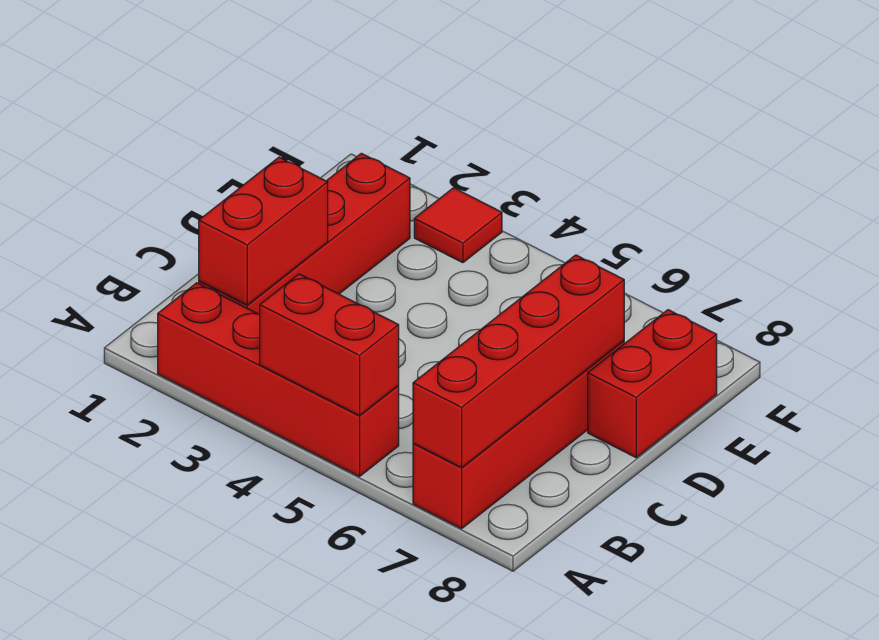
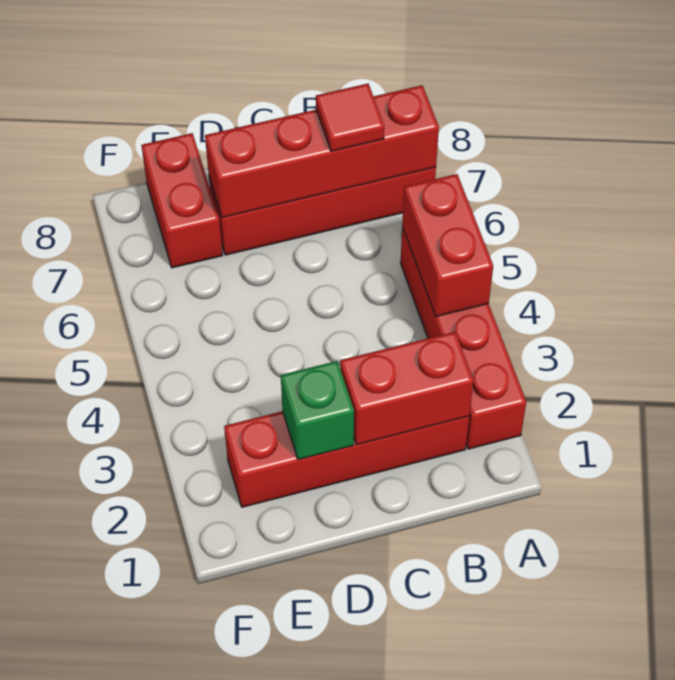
none -> green 1x1 brick [281,361,354,460]
red 1x2 brick [588,310,717,457] -> red 1x2 brick turned to [141,133,223,268]
red 1x1 tile [414,188,502,263] -> red 1x1 tile moved to [316,84,384,151]

